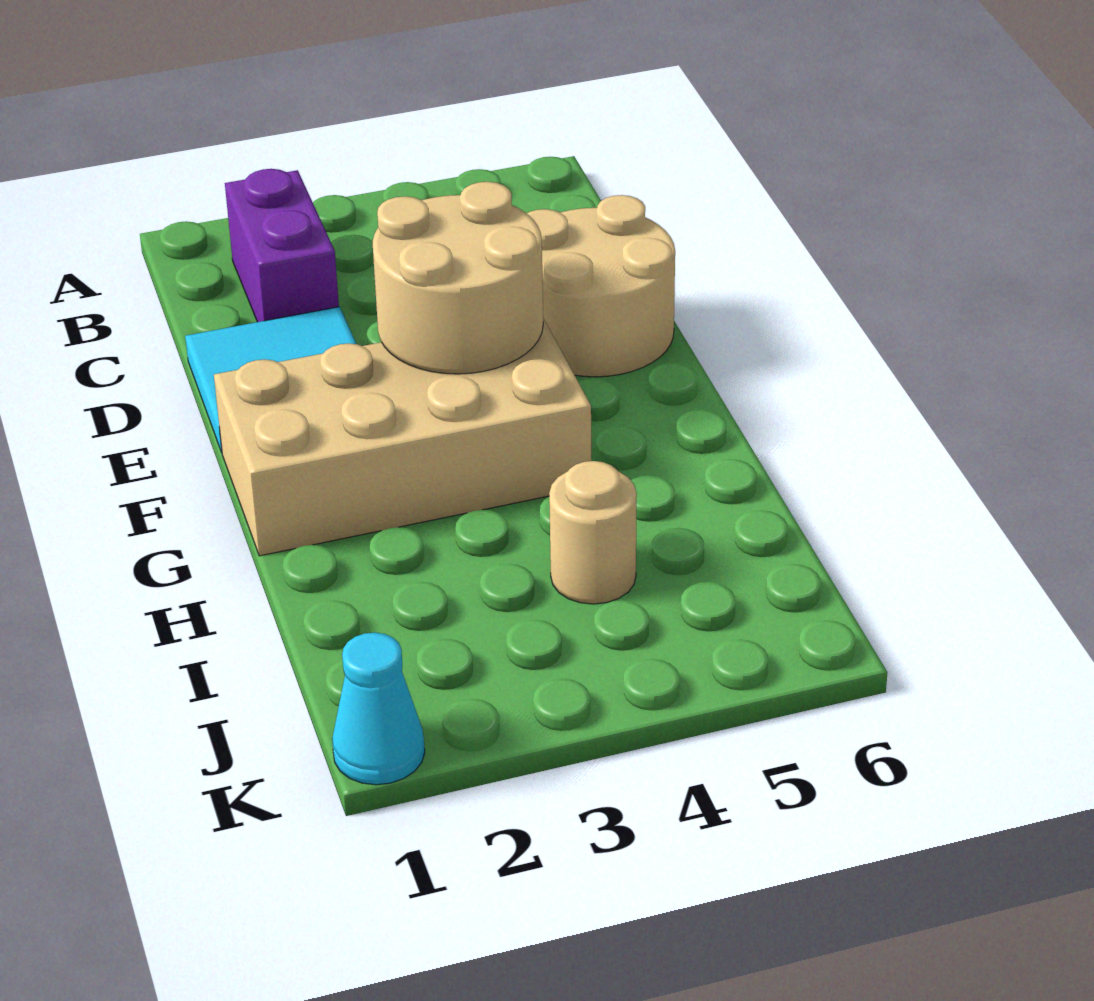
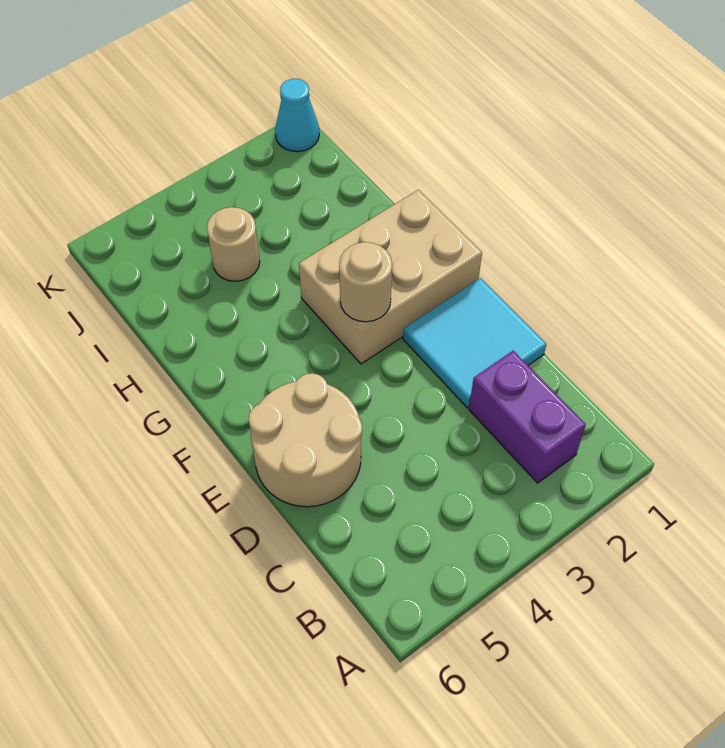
tan 2x2 round brick [373,182,543,374] -> tan 1x1 round brick [339,242,392,322]
tan 2x4 brick [214,318,591,556] -> tan 2x3 brick [299,190,482,364]

